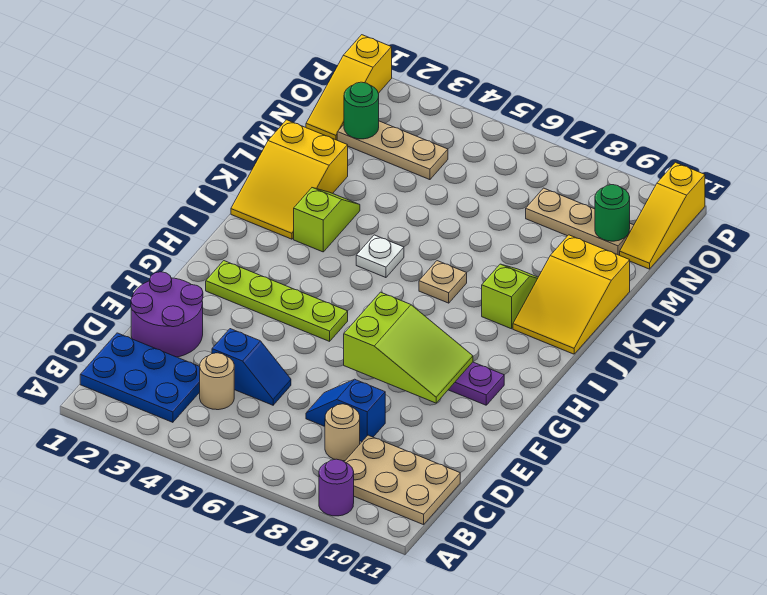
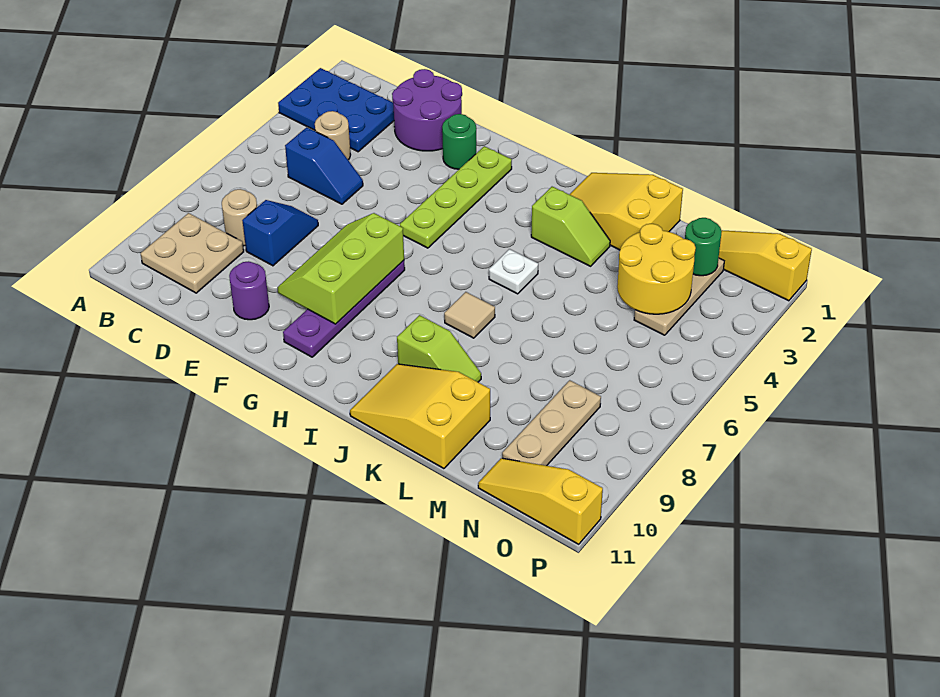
purple 1x1 round brick [319,459,354,516] -> purple 1x1 round brick moved to [229,261,269,320]
blue 2x3 plate [80,333,200,422] -> blue 2x3 plate turned to [278,68,394,152]
tan 2x3 plate [345,435,460,525] -> tan 2x2 plate [141,213,244,293]
blue 1x2 slope [212,329,291,405] -> blue 1x2 slope turned to [285,127,363,204]
lime 2x3 slope [344,292,473,403] -> lime 2x3 slope turned to [277,213,404,324]
tan 1x1 plate [419,261,467,303] -> tan 1x1 tile [444,292,495,338]
none -> yellow 2x2 round brick [617,224,696,314]
green 1x1 round brick [595,185,630,241] -> green 1x1 round brick moved to [442,114,476,169]

